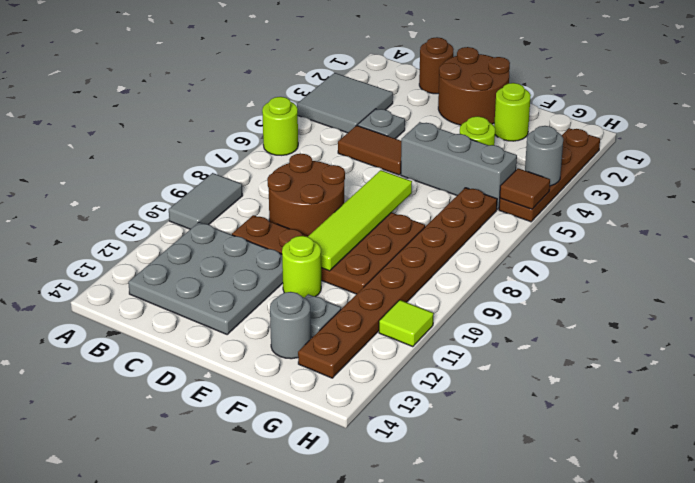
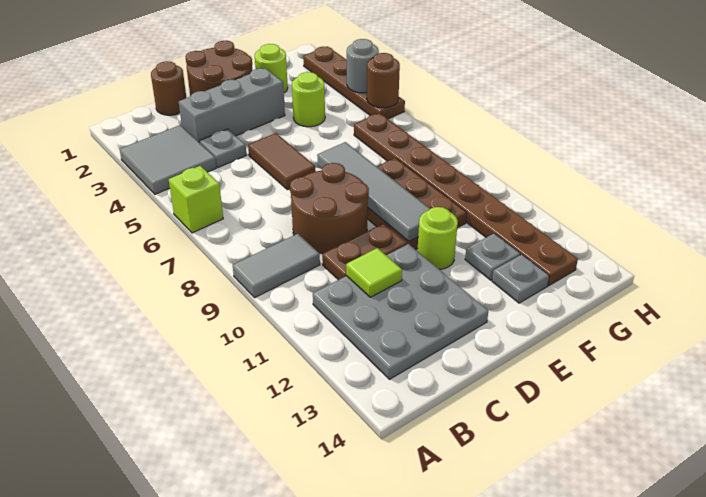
lime 1x1 round brick [262,97,298,155] -> lime 1x1 brick [169,166,223,233]
grey 1x2 tile [169,173,243,229] -> grey 1x2 tile turned to [233,234,320,297]
brown 1x2 tile [338,125,401,175] -> brown 1x2 tile turned to [248,133,316,190]
grey 1x3 brick [401,122,517,209] -> grey 1x3 brick moved to [179,68,285,142]
lime 1x4 tile [308,170,412,271] -> grey 1x4 tile [317,142,430,241]
grey 1x1 round brick [270,292,311,359] -> grey 1x1 plate [492,254,549,303]
brown 1x1 tile [500,168,550,209] -> brown 1x1 round brick [367,53,400,108]
lime 1x1 tile [379,300,434,347] -> lime 1x1 tile moved to [346,248,402,297]

